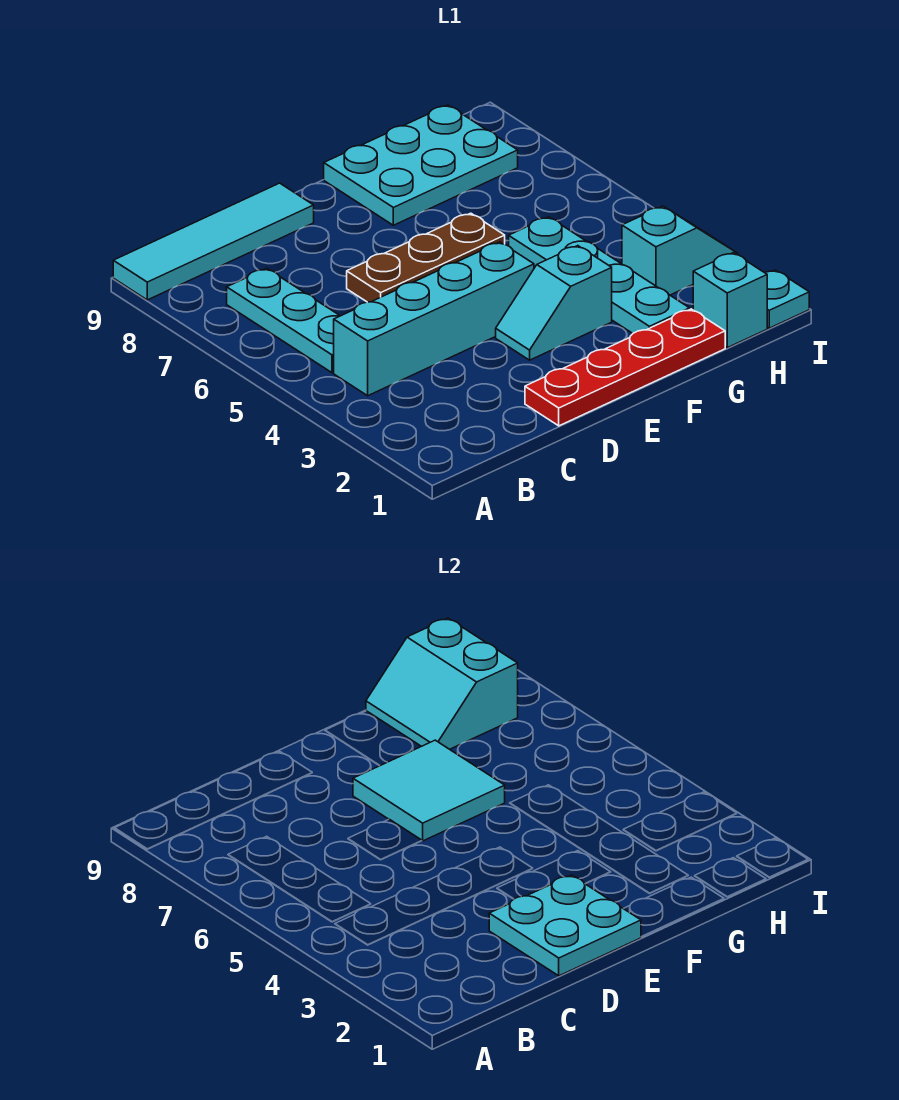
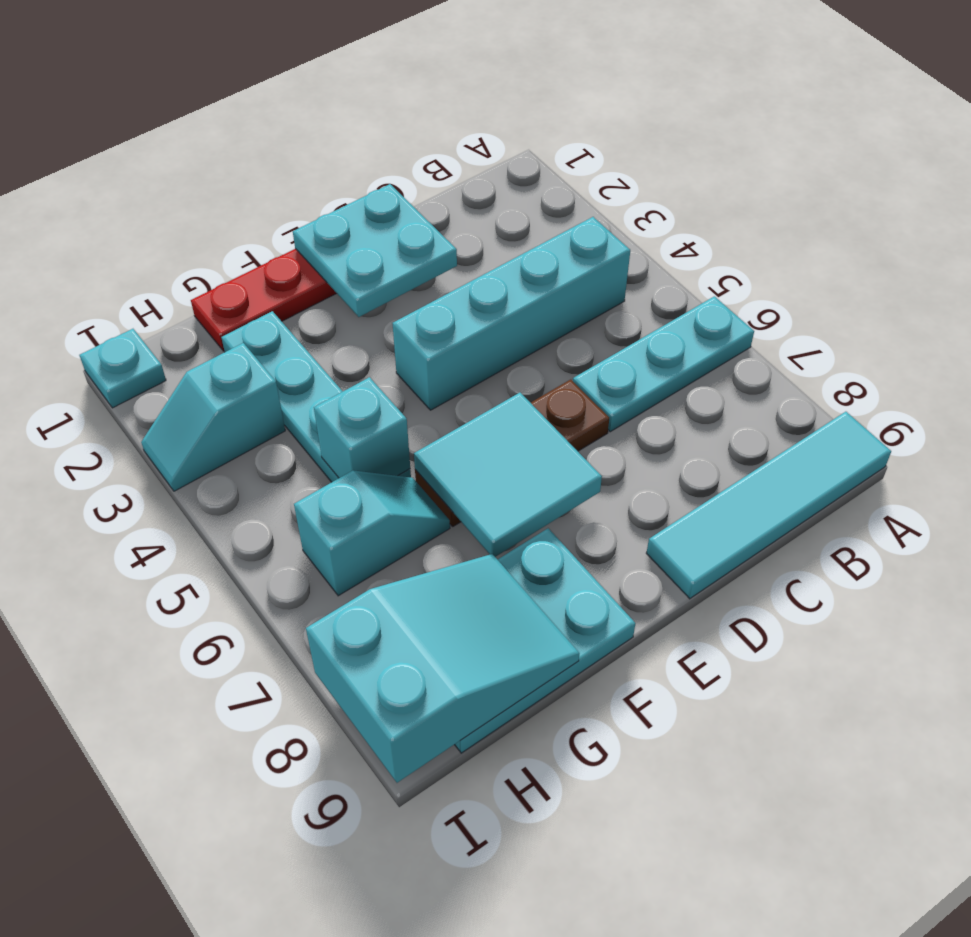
cyan 1x3 plate [227,268,340,373] -> cyan 1x3 plate turned to [573,296,754,432]
cyan 1x2 slope [496,246,612,360] -> cyan 1x2 slope moved to [294,470,450,596]
cyan 2x2 slope [366,618,518,749] -> cyan 2x3 slope [306,554,579,783]
cyan 1x1 brick [693,253,767,348] -> cyan 1x1 brick moved to [314,377,410,478]

